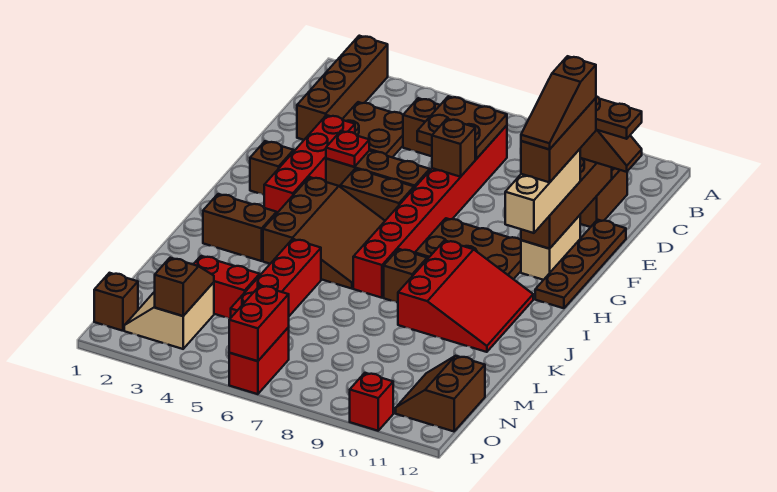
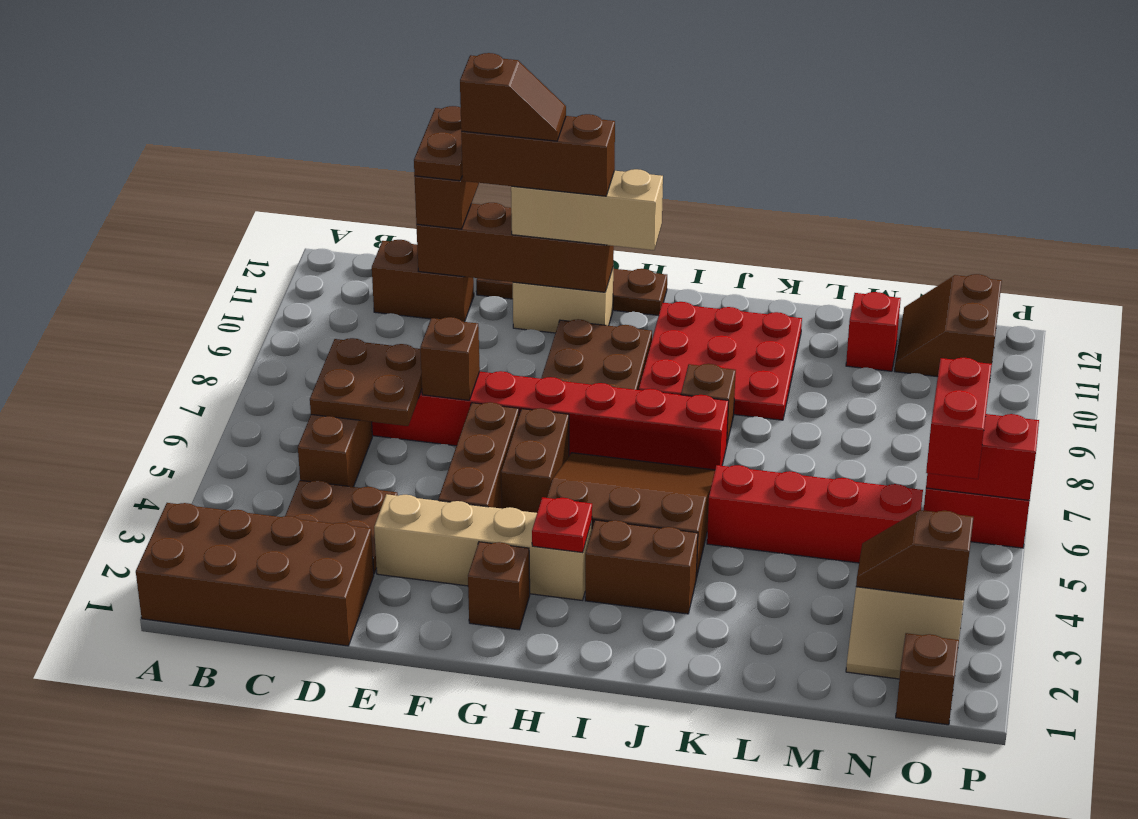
brown 1x4 brick [297,36,388,140] -> brown 2x4 brick [136,503,374,646]
red 1x4 brick [264,115,355,213] -> tan 1x4 brick [374,494,592,600]
brown 1x3 slope [521,56,596,149] -> brown 1x2 slope [460,53,566,141]
red 1x1 plate [326,131,369,167] -> red 1x1 plate moved to [532,497,592,553]
red 3x3 slope [398,241,533,352] -> red 3x3 plate [639,302,802,420]
brown 1x2 brick [203,194,277,261] -> brown 1x2 brick turned to [585,520,698,614]
red 1x2 brick [193,256,260,319] -> red 1x2 brick moved to [926,358,992,479]
brown 2x2 slope [396,356,485,431] -> brown 2x2 slope turned to [895,274,1002,377]
red 1x1 brick [350,373,393,431] -> red 1x1 brick moved to [846,292,901,371]

